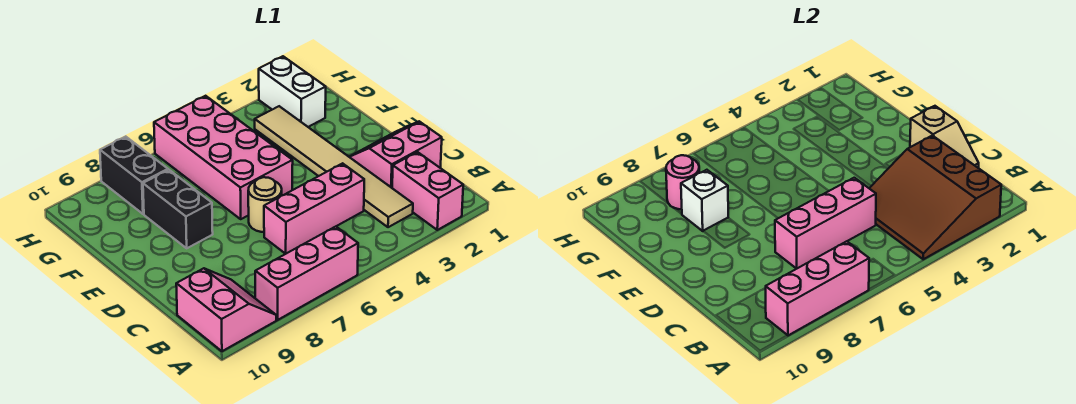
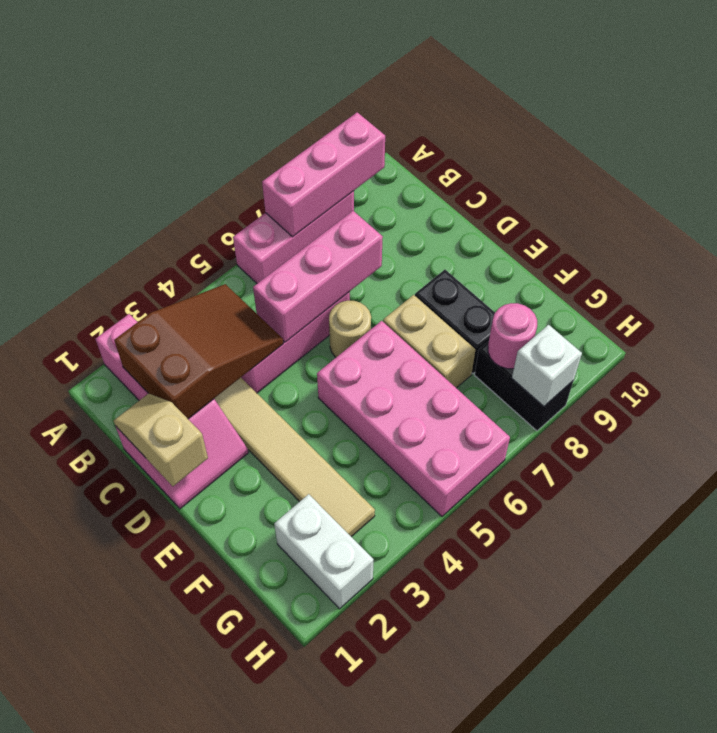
brown 3x3 slope [869,136,1001,259] -> brown 2x3 slope [114,284,283,419]
pink 2x2 slope [176,268,276,351] -> none
none -> tan 1x2 brick [383,295,475,388]
white 1x1 brick [681,170,728,231] -> white 1x1 brick moved to [512,325,582,406]

